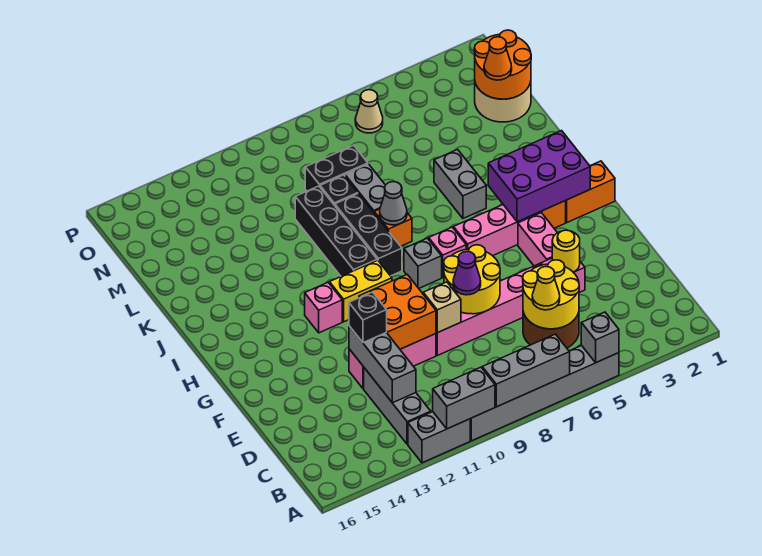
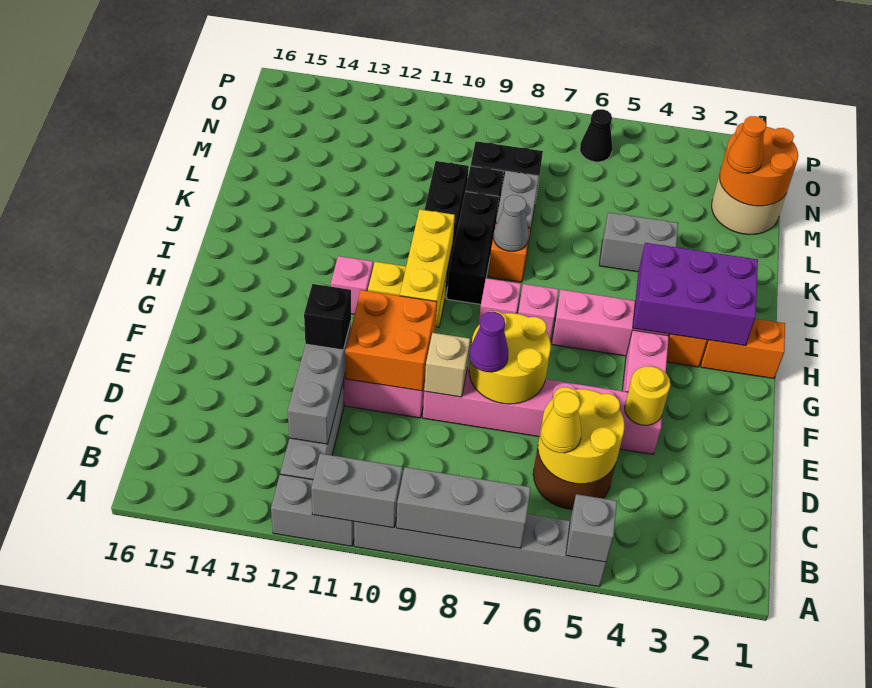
none -> yellow 1x3 brick [400,209,455,327]
grey 1x1 brick [404,238,442,288] -> pink 1x1 brick [479,278,521,324]
grey 1x2 brick [434,149,486,218] -> grey 1x2 brick turned to [599,213,678,272]
tan 1x1 cone [355,90,383,133] -> black 1x1 cone [580,109,612,162]

